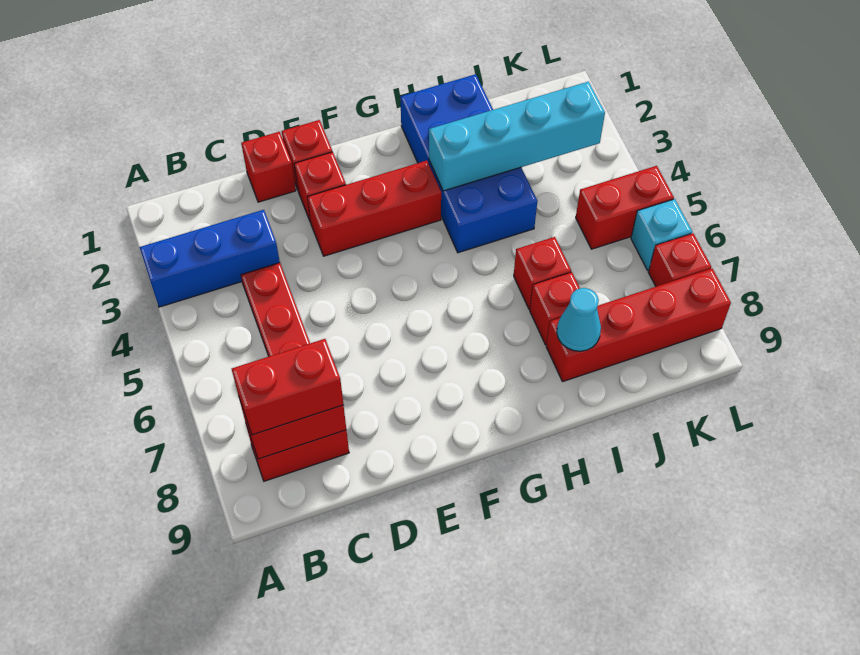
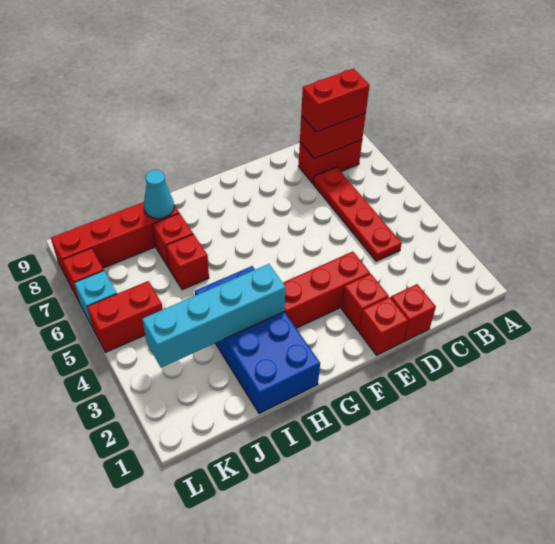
blue 1x3 brick [139,210,280,307] -> none

